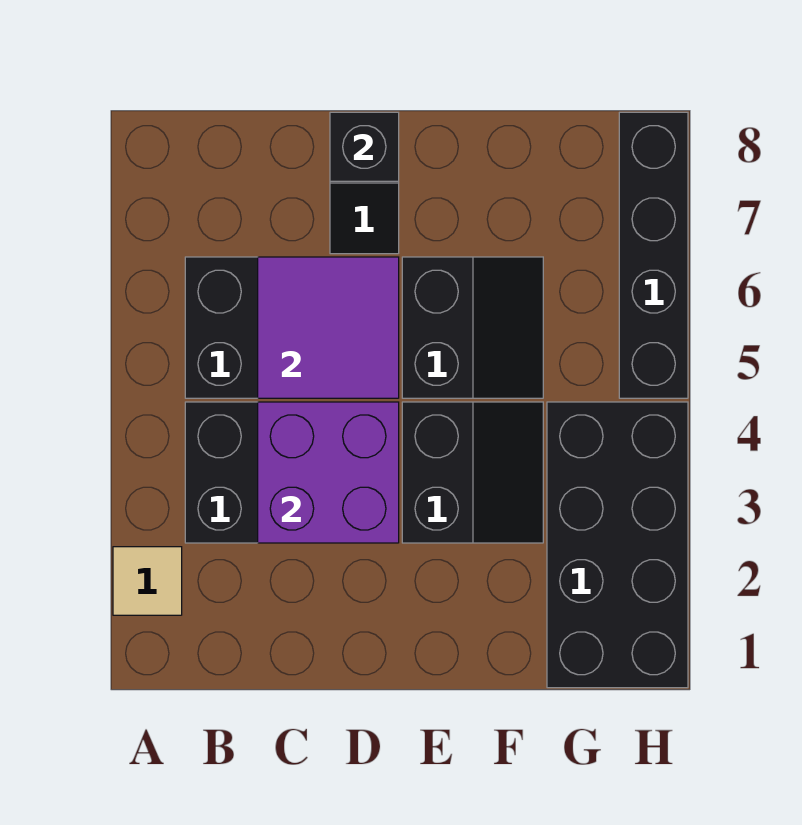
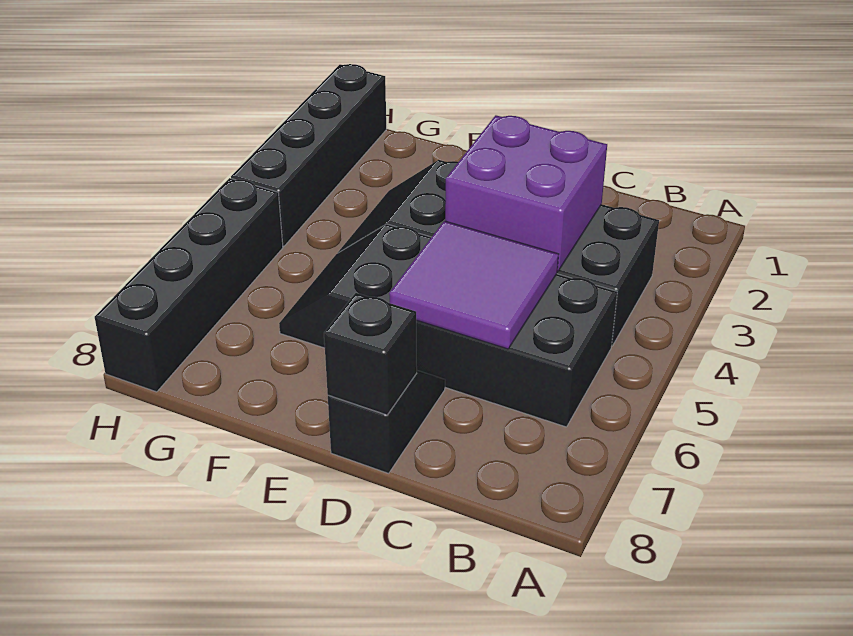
tan 1x1 tile [113,547,182,615] -> none
black 2x4 brick [547,402,688,688] -> black 1x4 brick [231,64,386,246]

